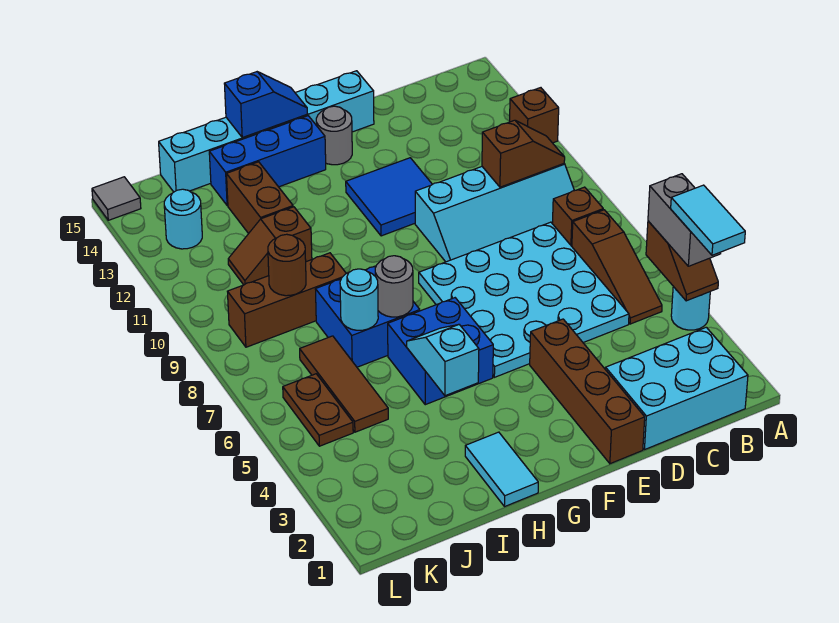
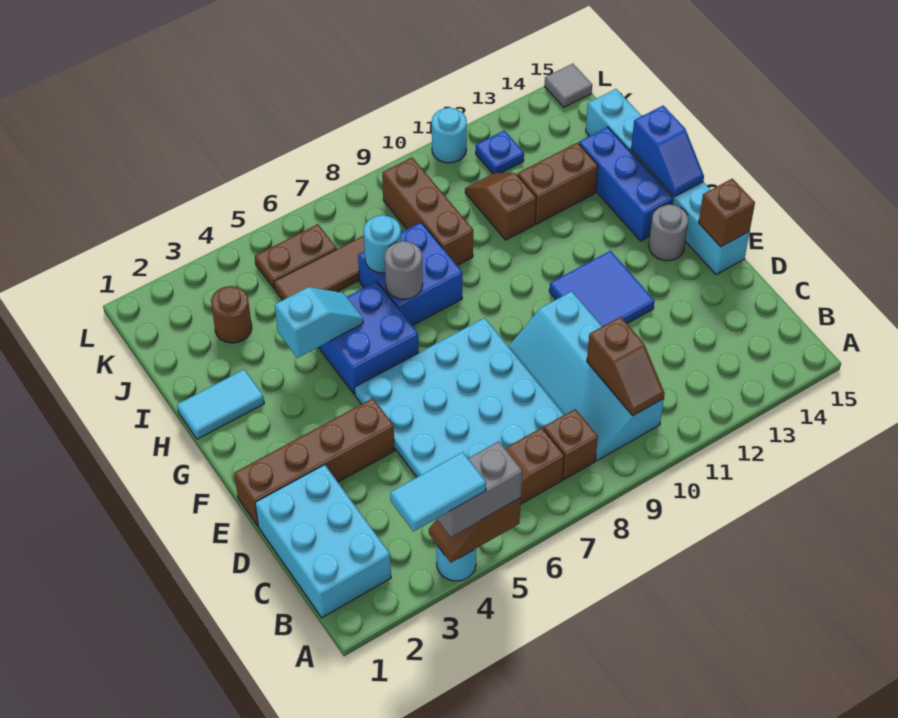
brown 1x1 brick [510,88,559,143] -> brown 1x1 brick moved to [699,179,755,247]
brown 1x1 round brick [268,234,306,296] -> brown 1x1 round brick moved to [211,286,252,343]
none -> blue 1x1 plate [476,130,524,174]
cyan 1x1 round brick [164,189,202,249] -> cyan 1x1 round brick moved to [432,108,467,163]

